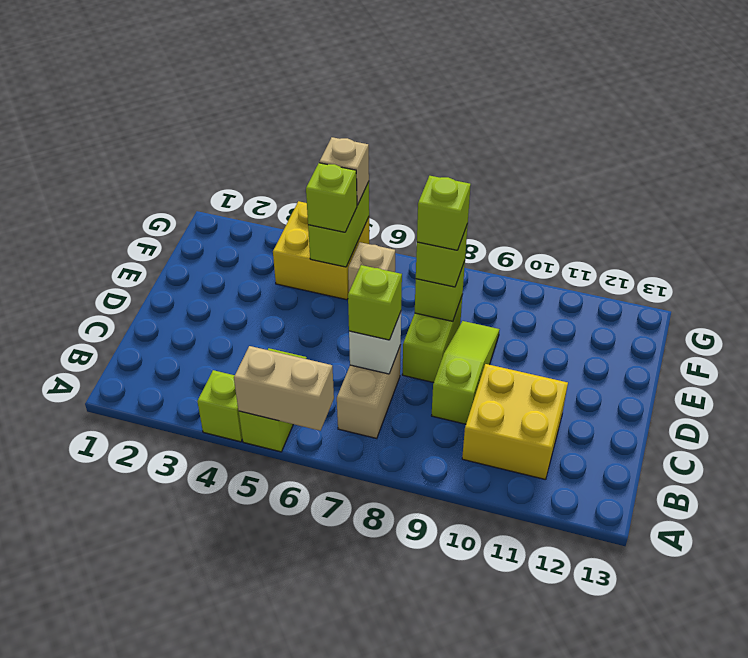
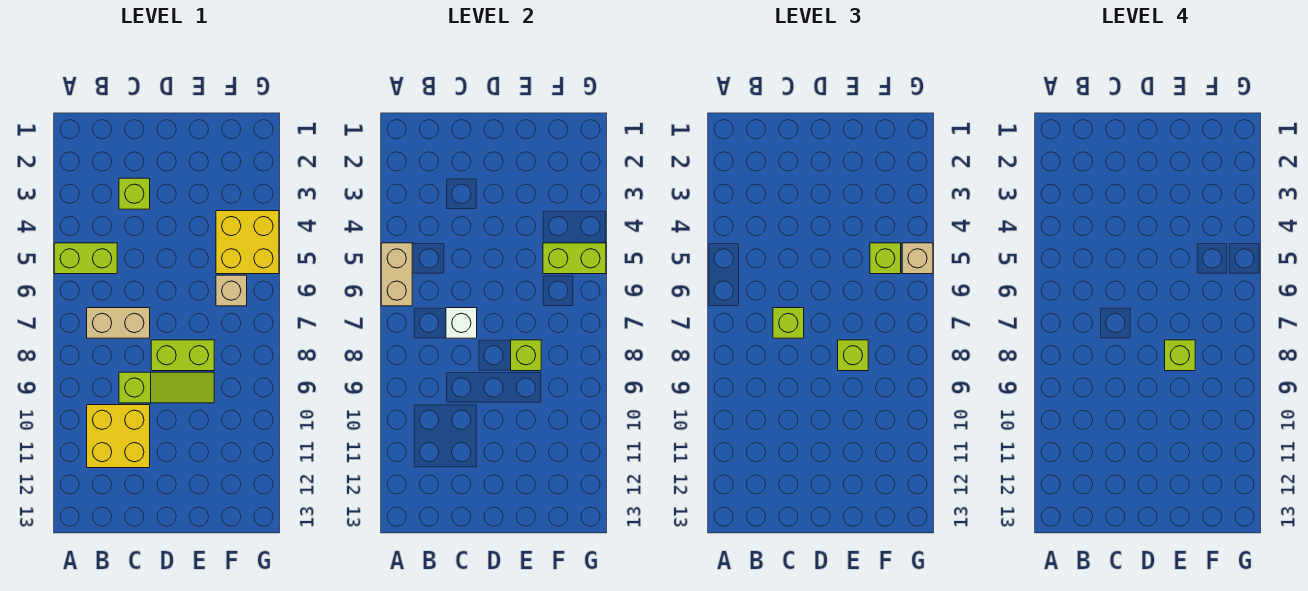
lime 1x1 brick [197,370,242,442] -> lime 1x1 brick moved to [119,178,150,209]

